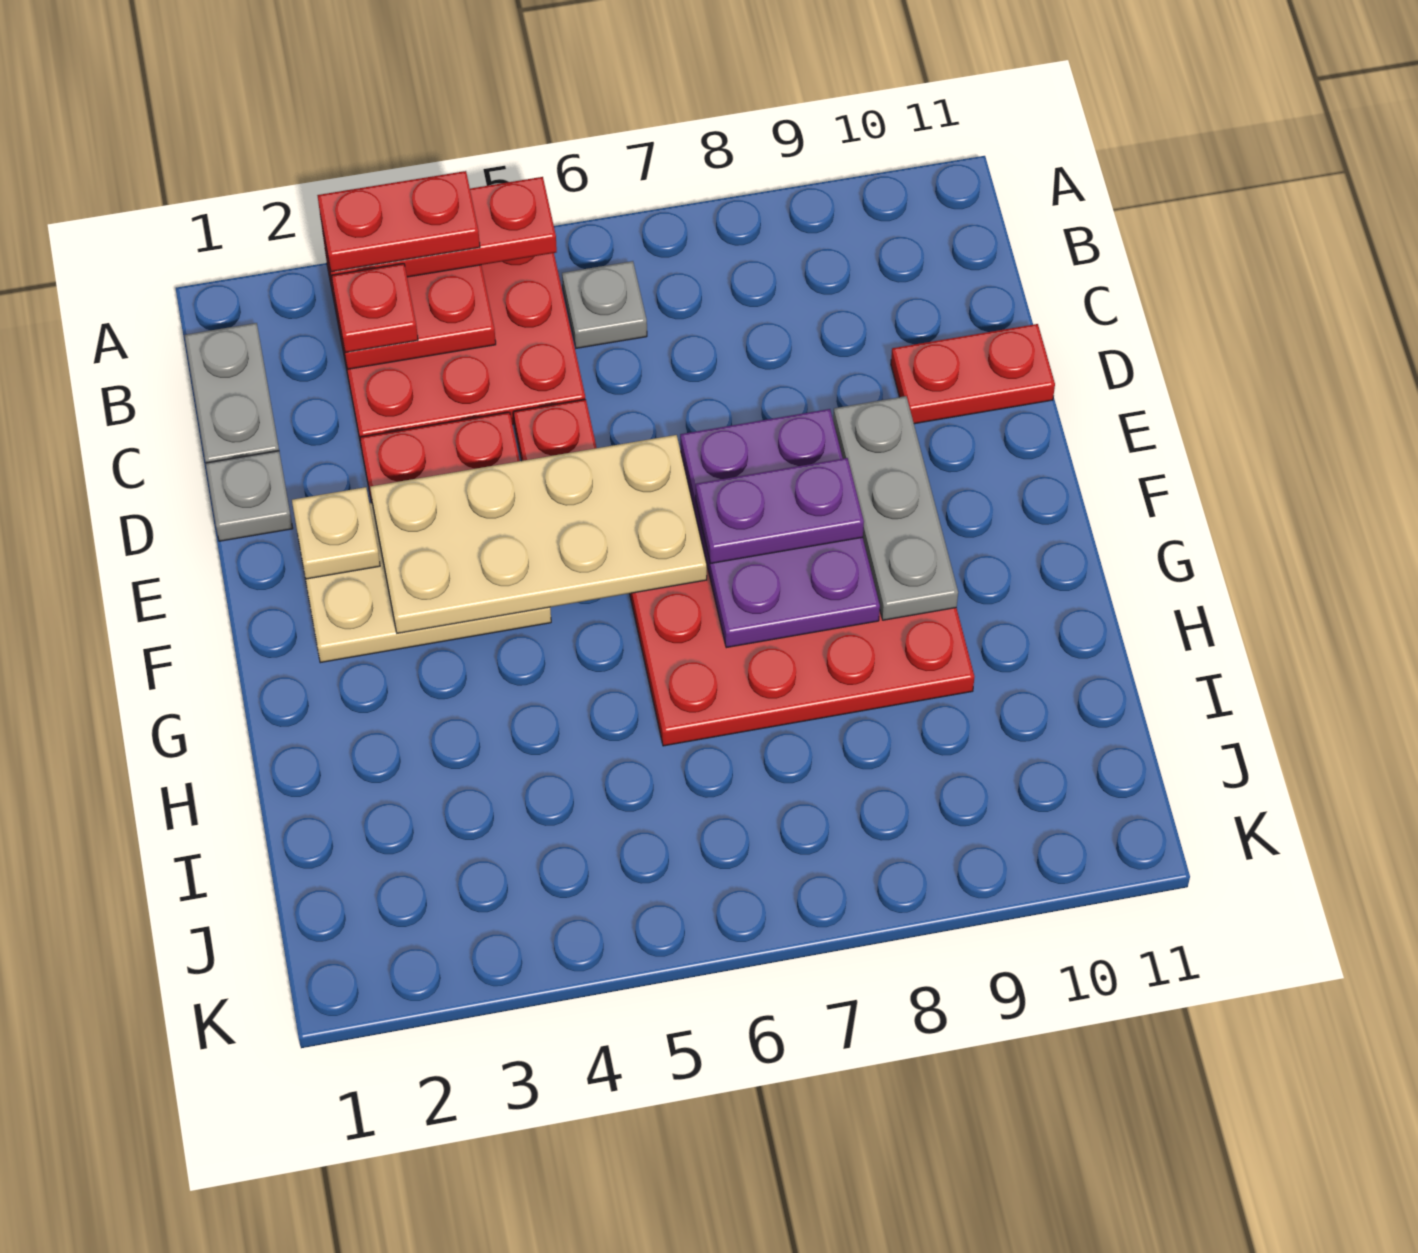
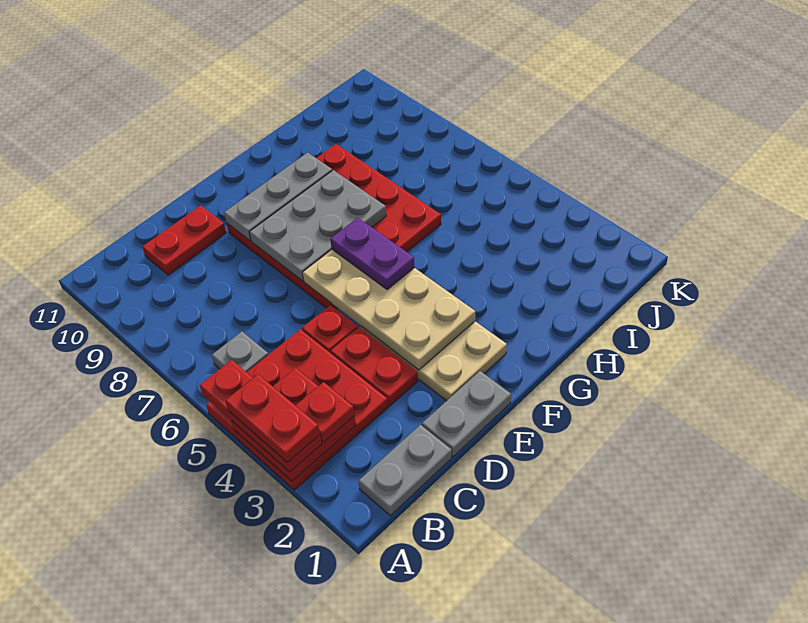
grey 1x1 plate [206,451,293,541] -> grey 1x2 plate [422,371,511,457]
red 1x2 plate [891,324,1055,424] -> red 1x2 plate turned to [142,205,226,275]
tan 1x1 plate [292,487,380,579] -> none
purple 2x3 plate [680,409,880,648] -> grey 2x3 plate [249,170,386,281]
purple 1x2 plate [696,458,864,564] -> purple 1x2 plate moved to [330,218,415,289]

